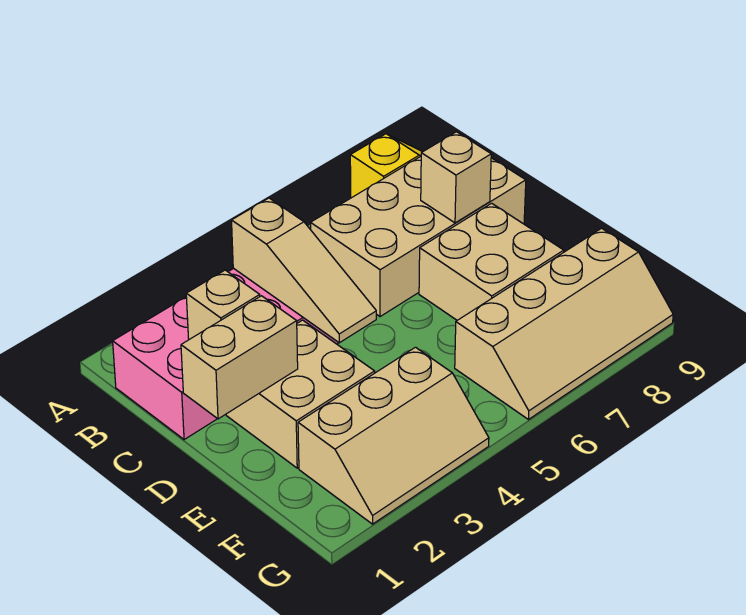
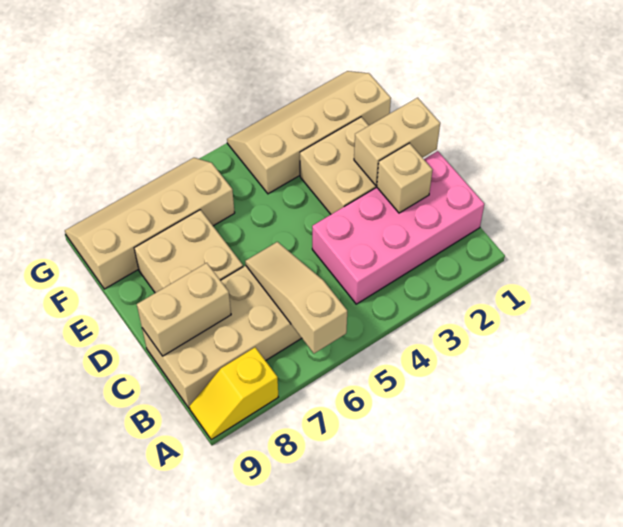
tan 1x3 slope [232,198,376,343] -> tan 1x3 slope moved to [245,242,347,353]
tan 1x1 brick [421,132,491,223] -> tan 1x2 brick [137,263,231,356]
tan 2x3 slope [298,347,489,524] -> tan 2x4 slope [227,71,391,194]

